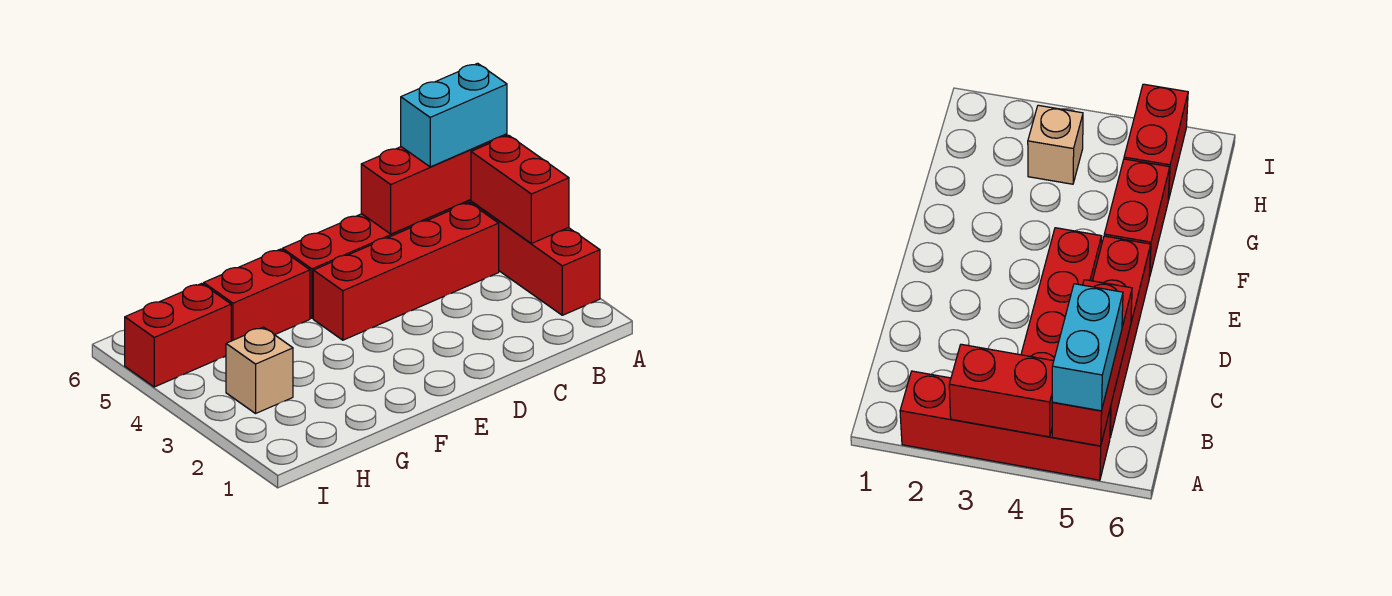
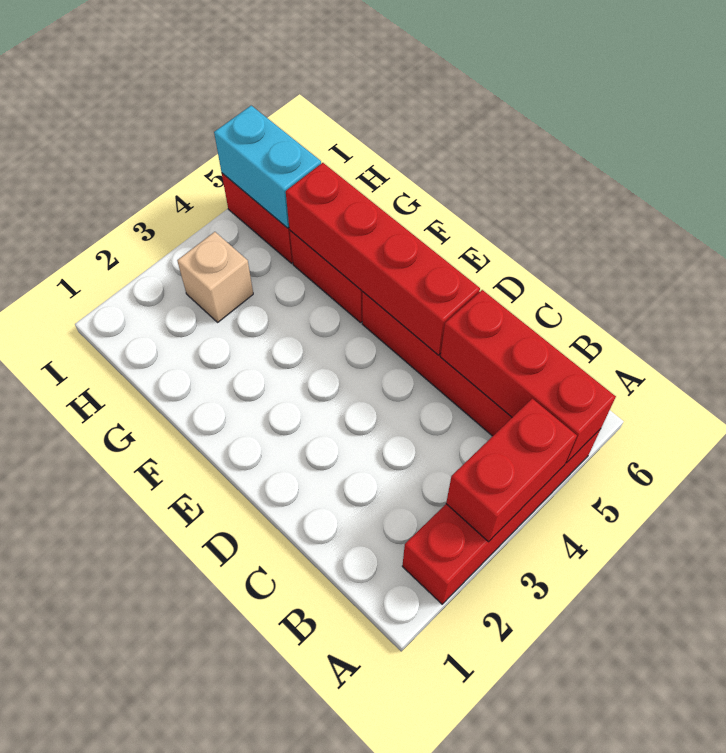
cyan 1x2 brick [401,63,507,167] -> cyan 1x2 brick moved to [214,106,321,228]
red 1x4 brick [313,203,499,340] -> red 1x4 brick moved to [286,163,480,355]

